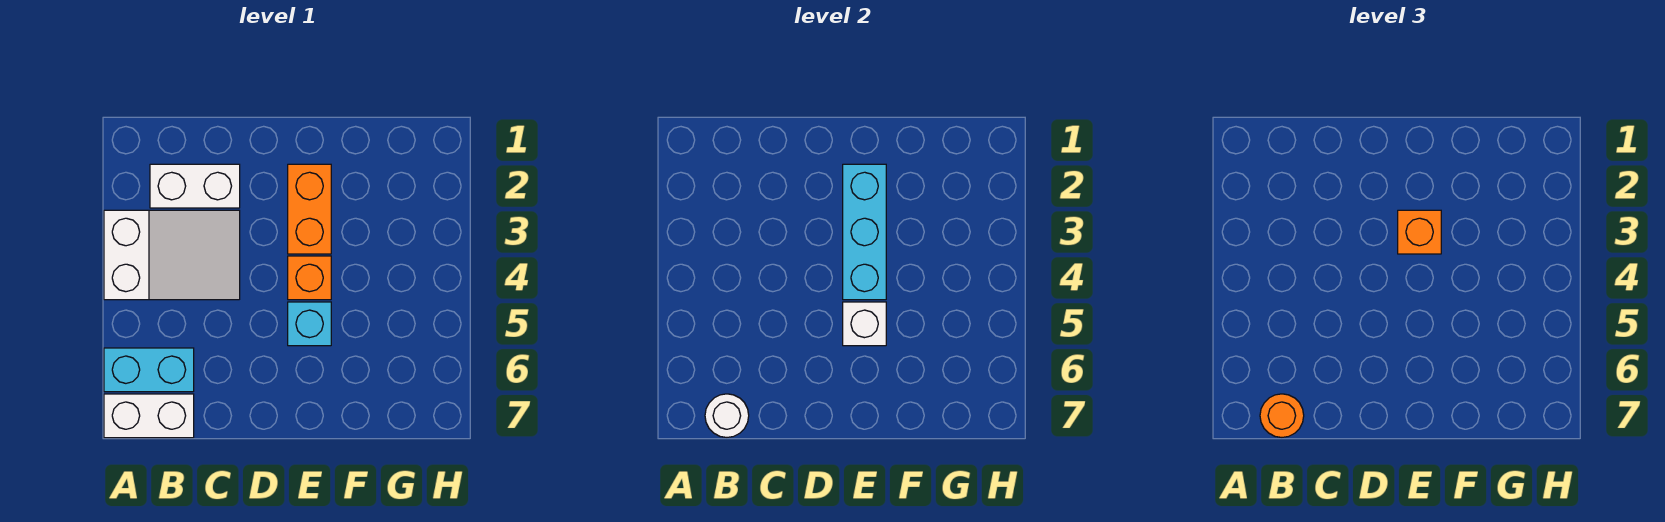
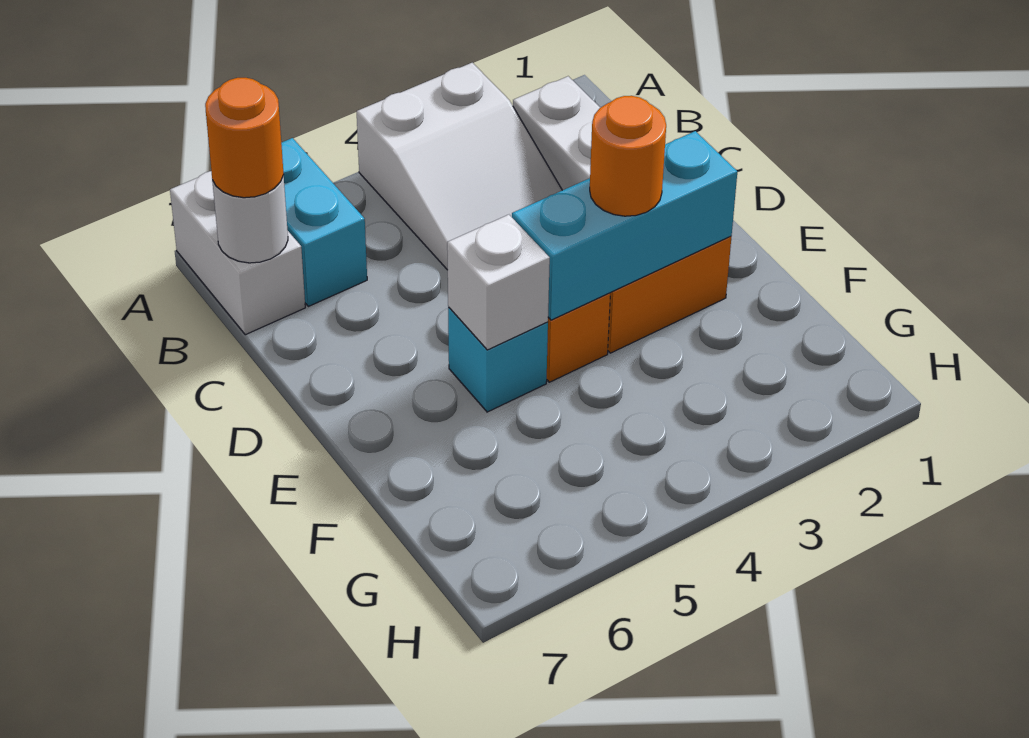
orange 1x1 brick [1398,210,1441,254] -> orange 1x1 round brick [590,96,666,216]

